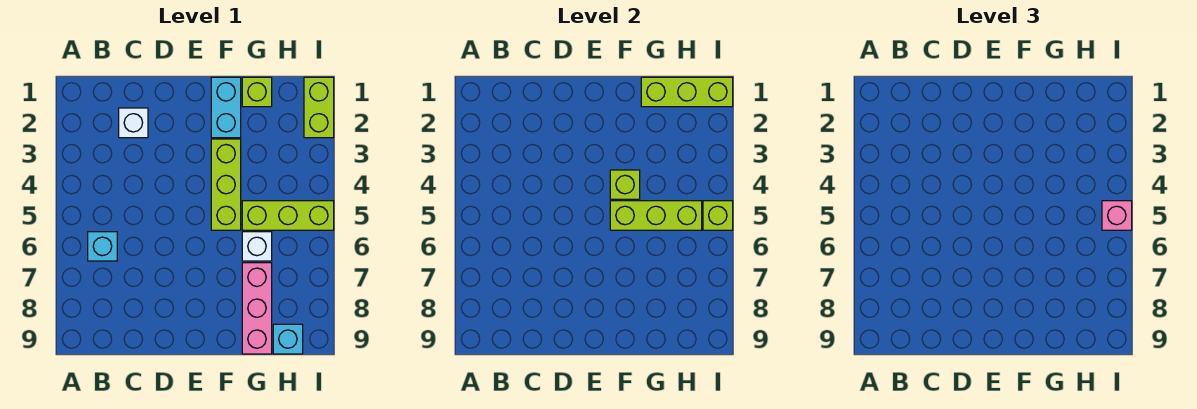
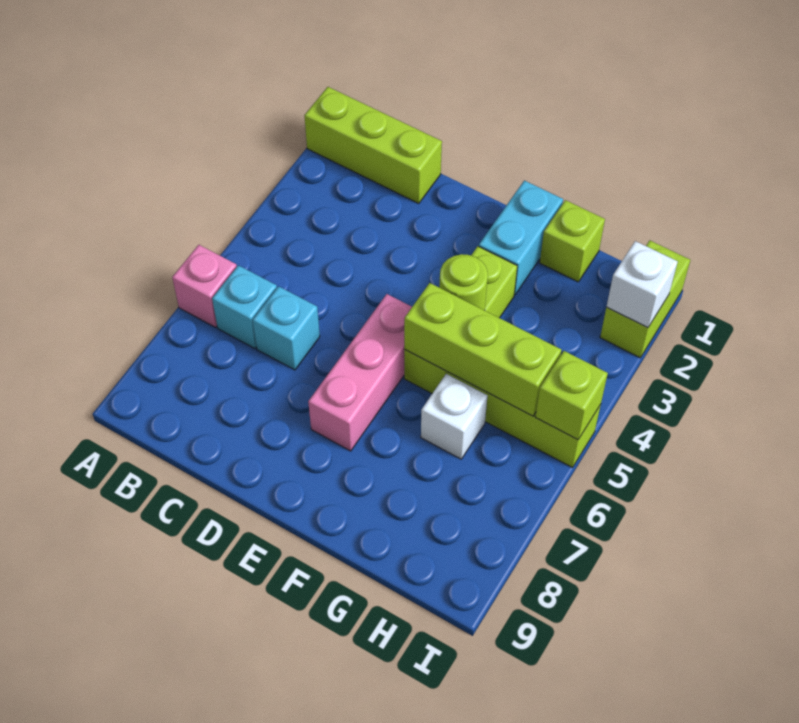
white 1x1 brick [119,108,148,138] -> white 1x1 brick moved to [607,241,678,328]
lime 1x1 brick [610,170,640,199] -> lime 1x1 round brick [439,254,488,310]
lime 1x3 brick [641,77,733,107] -> lime 1x3 brick moved to [304,87,442,204]
pink 1x3 brick [242,263,272,354] -> pink 1x3 brick moved to [308,294,412,451]
cyan 1x1 brick [273,324,303,354] -> cyan 1x1 brick moved to [253,286,320,370]
pink 1x1 brick [1102,201,1132,230] -> pink 1x1 brick moved to [172,245,237,327]

